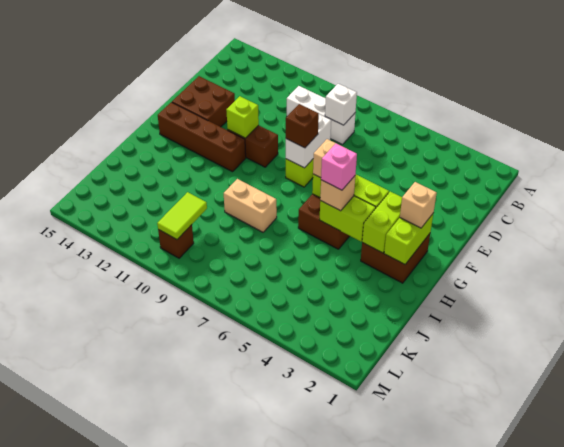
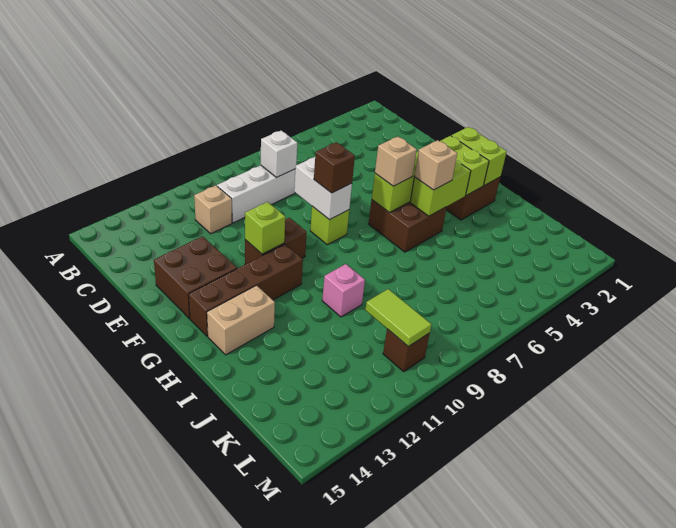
tan 1x1 brick [400,182,437,228] -> tan 1x1 brick moved to [194,185,232,234]
pink 1x1 brick [321,143,357,190] -> pink 1x1 brick moved to [322,264,365,317]
tan 1x2 brick [224,179,277,232] -> tan 1x2 brick moved to [207,285,275,355]

